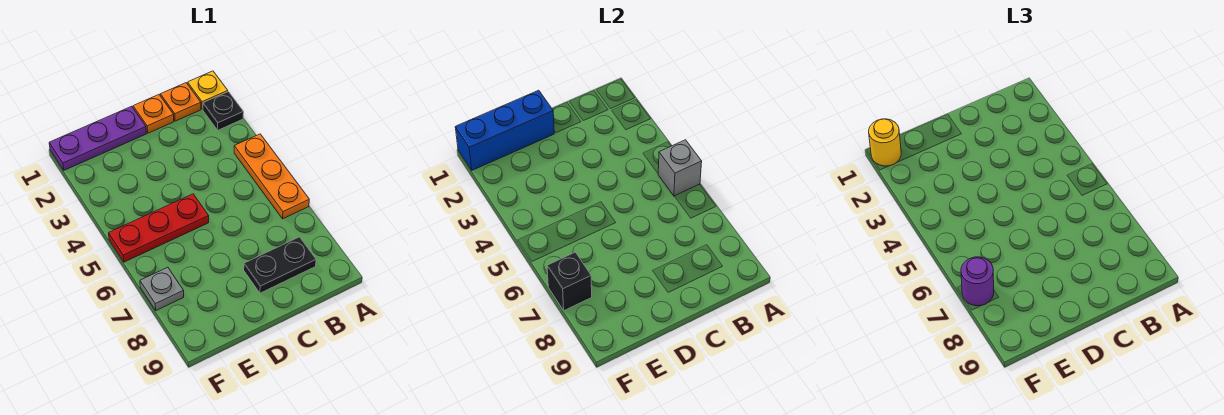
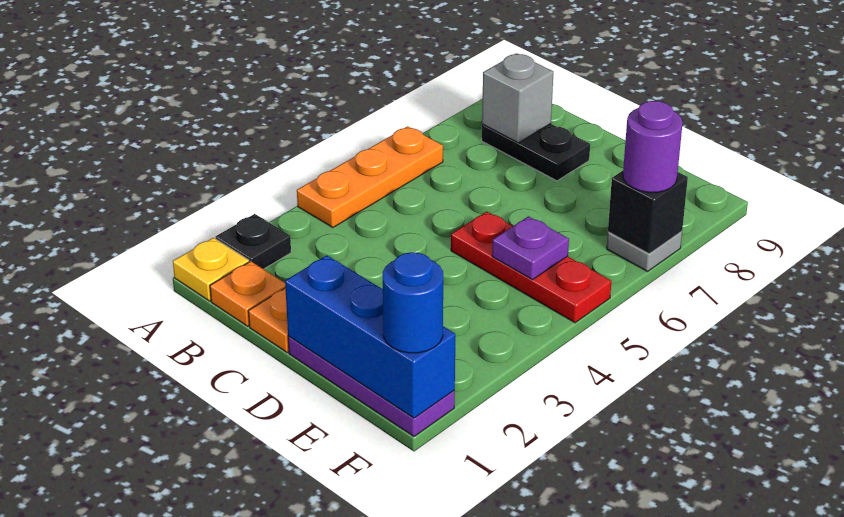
grey 1x1 brick [658,140,702,196] -> grey 1x1 brick moved to [482,53,553,143]
none -> purple 1x1 plate [492,216,569,280]
yellow 1x1 round brick [869,119,901,166] -> blue 1x1 round brick [383,252,443,353]

